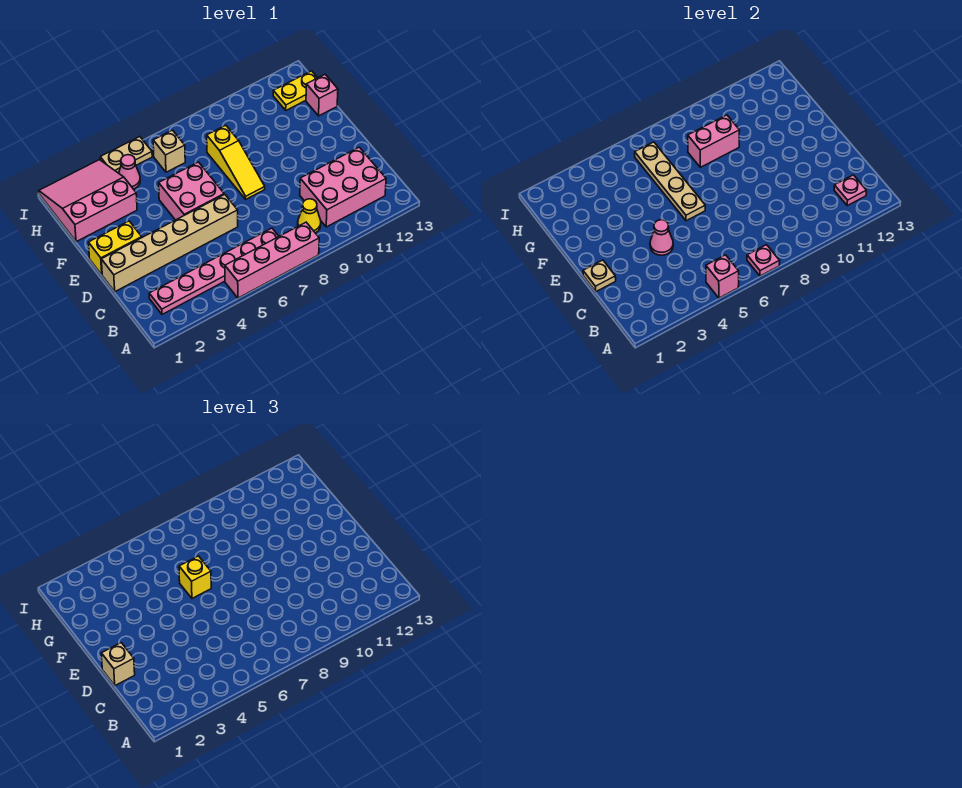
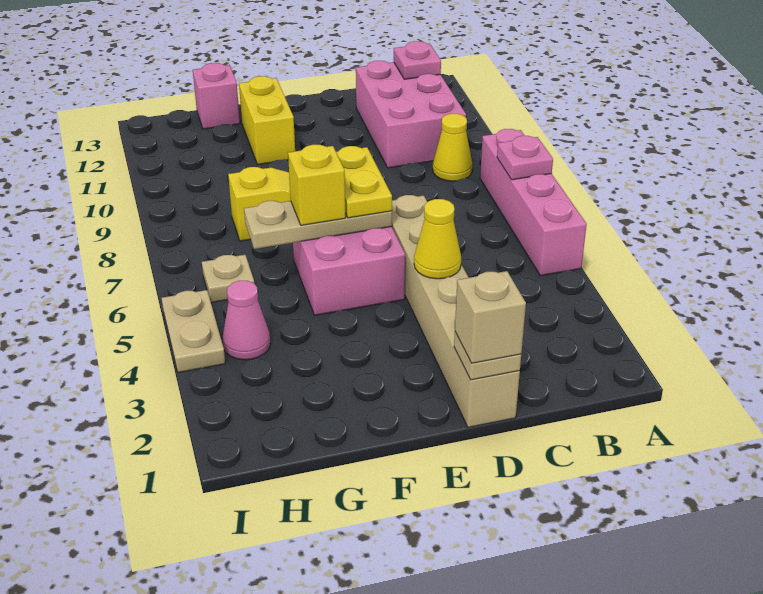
pink 1x1 brick [706,255,739,298] -> none
pink 1x6 plate [149,228,279,314] -> none
pink 1x1 cone [650,220,673,255] -> yellow 1x1 cone [414,199,461,279]
yellow 1x2 brick [88,221,142,275] -> yellow 1x2 brick moved to [239,76,295,164]
tan 1x4 plate [635,142,705,221] -> tan 1x3 plate [244,201,392,249]
pink 3x3 slope [39,160,137,242] -> none
pink 1x2 brick [688,115,740,167] -> none
tan 1x1 brick [153,130,185,172] -> tan 1x1 plate [202,255,254,303]
yellow 1x2 plate [273,71,317,110] -> yellow 1x2 plate moved to [336,146,392,218]

